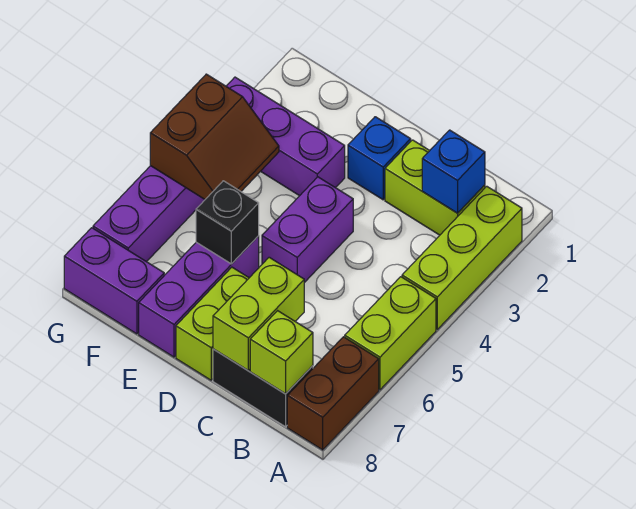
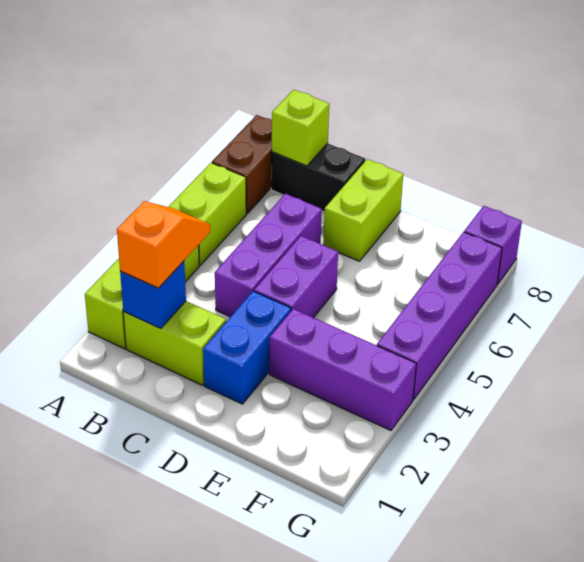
none -> orange 1x2 slope [117,201,210,288]
lime 1x2 brick [213,257,304,370] -> none
blue 1x1 brick [348,117,411,200] -> blue 1x2 brick [203,291,291,404]
purple 1x3 brick [139,236,259,357] -> purple 1x3 brick moved to [215,194,322,317]
black 1x1 brick [196,181,259,264] -> none
brown 2x2 slope [150,74,279,199] -> none
purple 1x2 brick [64,228,164,334] -> purple 1x1 brick [464,206,522,284]

